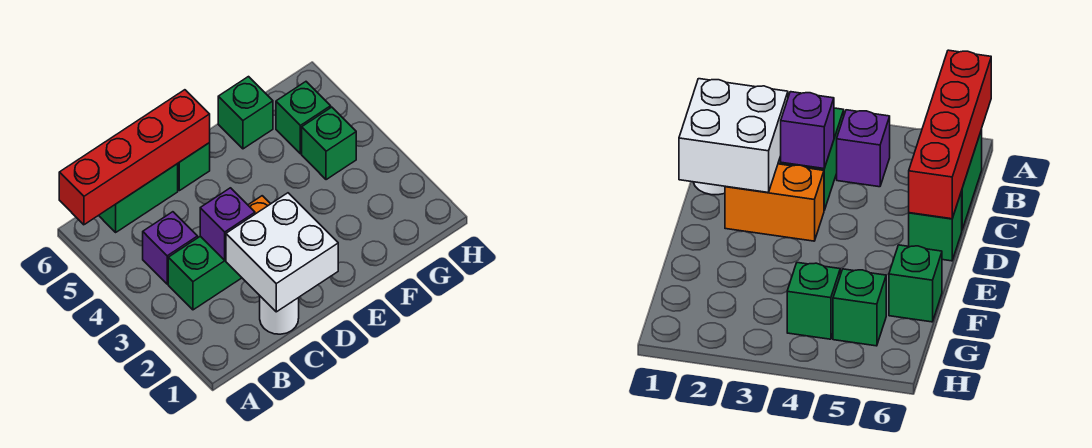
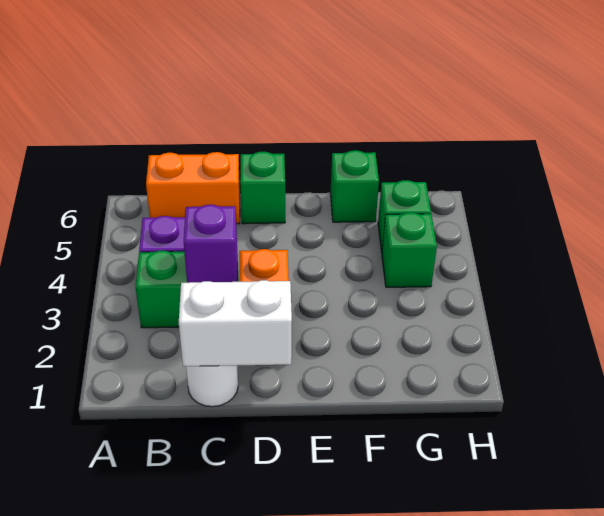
red 1x4 brick [59,90,210,225] -> none
green 1x2 brick [99,164,178,232] -> orange 1x2 brick [146,152,240,224]
white 2x2 brick [226,193,338,312] -> white 1x2 brick [179,280,292,366]

